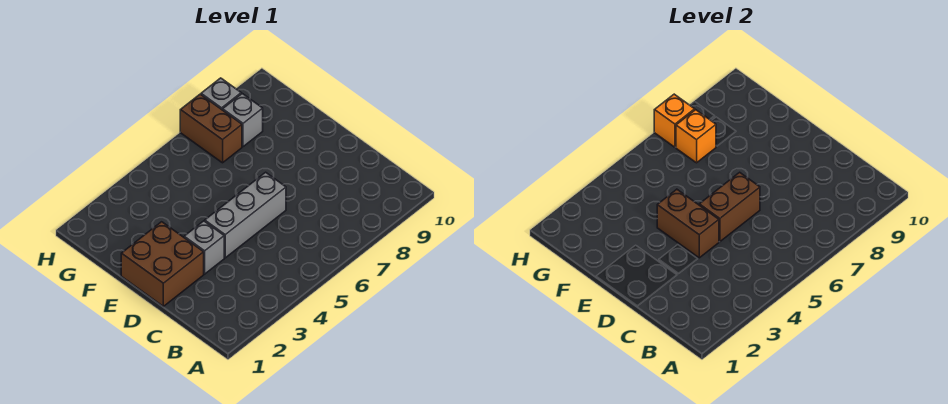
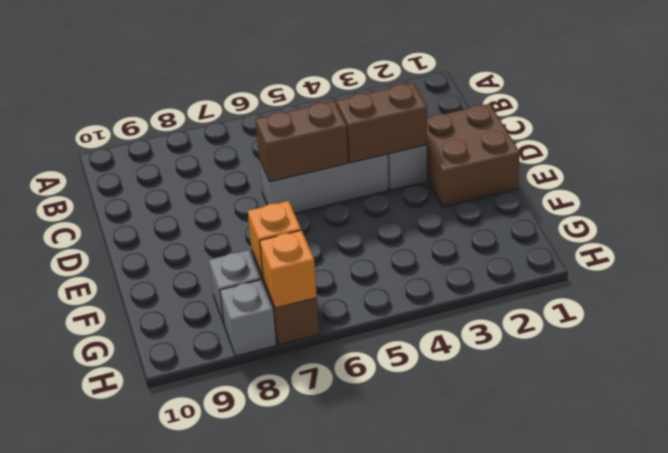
brown 1x2 brick [657,189,719,258] -> brown 1x2 brick turned to [336,83,427,163]

